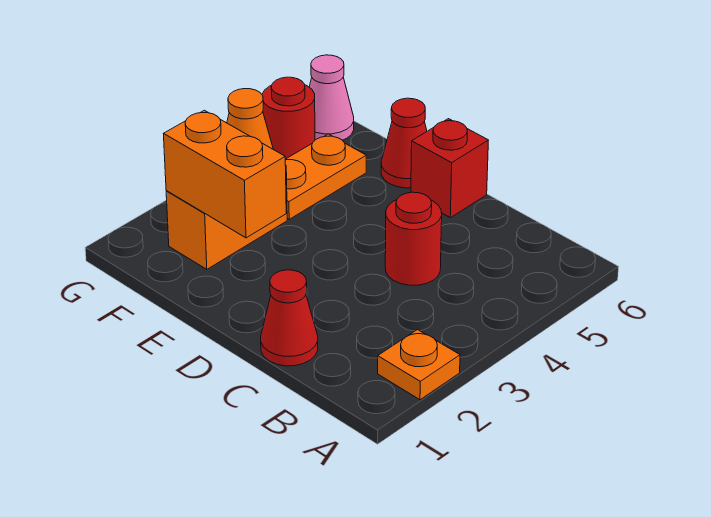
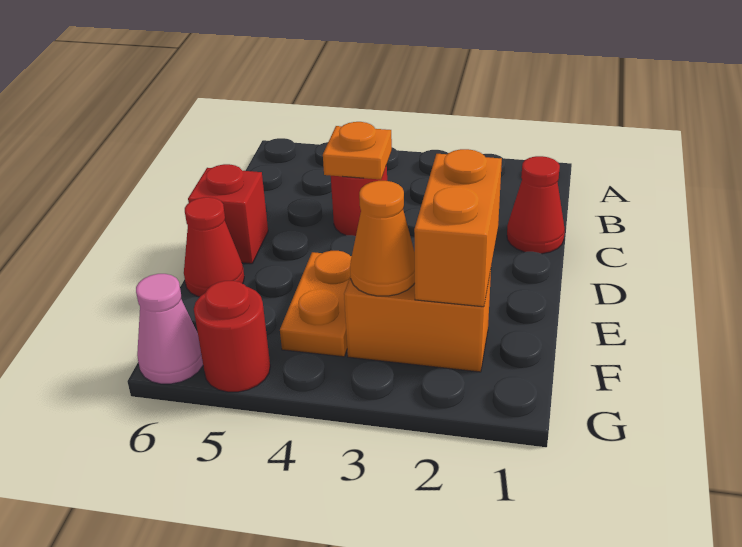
orange 1x1 plate [378,330,460,400] -> orange 1x1 plate moved to [323,122,392,180]
orange 1x2 plate [285,134,366,219] -> orange 1x2 plate turned to [280,251,352,357]

